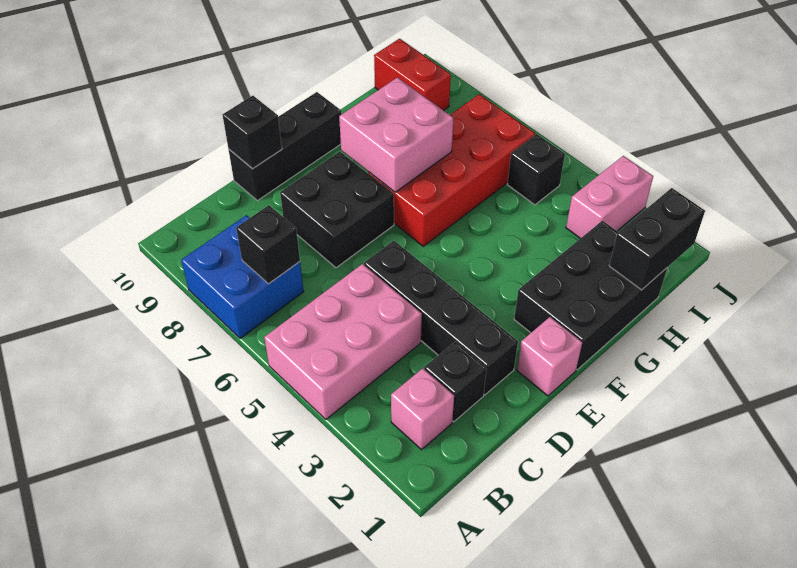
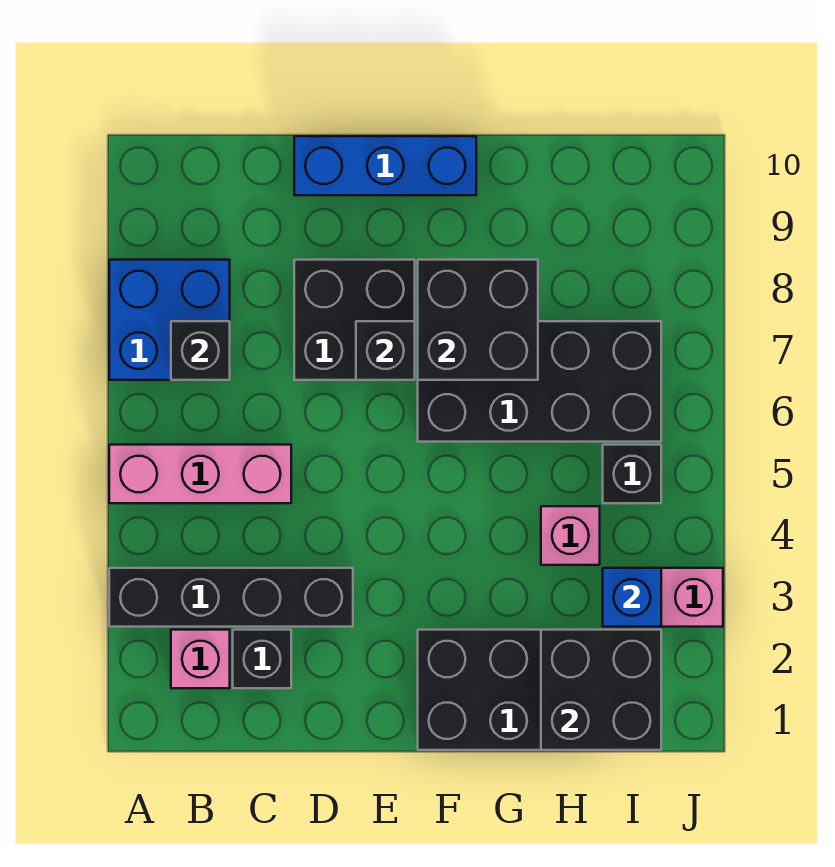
pink 2x3 brick [264,264,422,419] -> pink 1x3 brick [109,445,291,503]
black 1x4 brick [364,241,518,395] -> black 1x4 brick turned to [109,568,353,627]
black 1x3 brick [228,92,342,201] -> blue 1x3 brick [294,136,476,195]
black 1x1 brick [223,96,282,169] -> black 1x1 brick moved to [356,321,415,380]
pink 1x1 brick [517,317,582,396] -> pink 1x1 brick moved to [541,506,600,565]
red 2x4 brick [368,94,535,246] -> black 2x4 brick [418,321,661,442]
pink 2x2 brick [339,78,453,192] -> black 2x2 brick [418,260,538,380]
black 1x2 brick [609,188,705,290] -> black 2x2 brick [541,630,661,750]
none -> blue 1x1 brick [603,568,661,627]
red 1x2 brick [374,39,451,111] -> none

